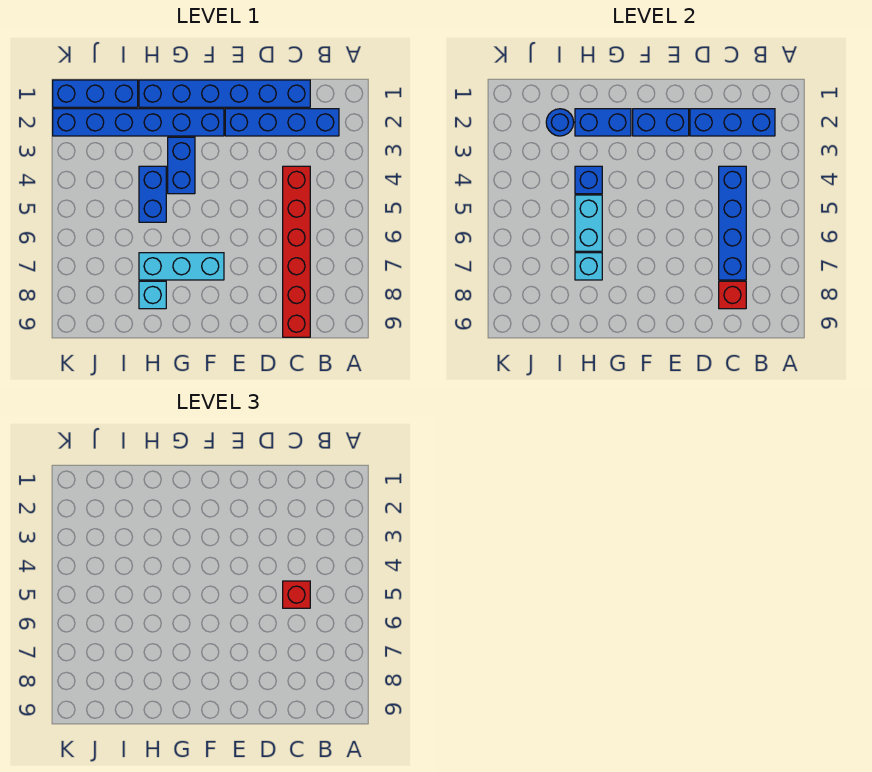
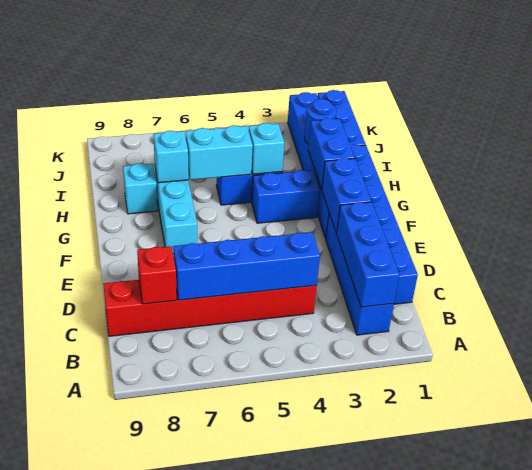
red 1x1 brick [283,581,310,608] -> none
blue 1x1 brick [575,166,602,194] -> cyan 1x1 brick [249,123,284,174]

